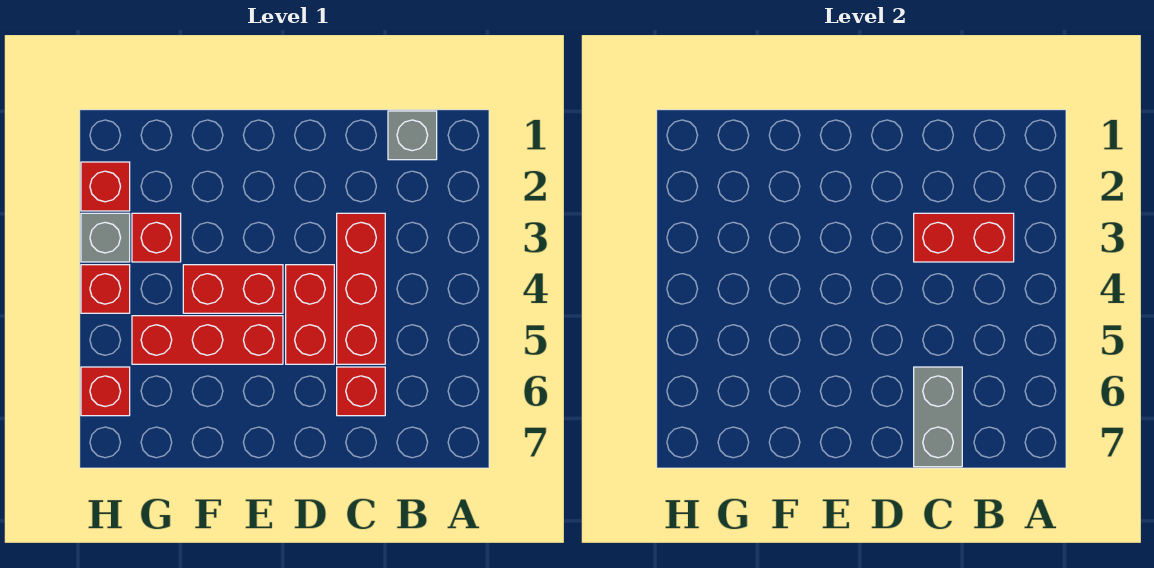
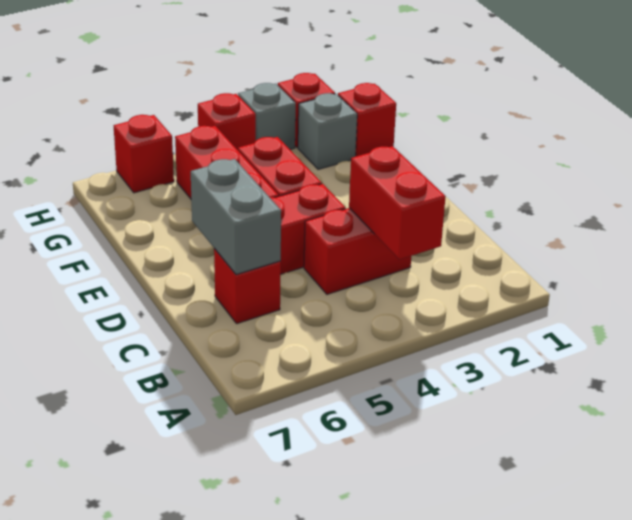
grey 1x1 brick [388,111,437,160] -> grey 1x1 brick moved to [298,93,357,169]
red 1x3 brick [337,213,385,364] -> red 1x2 brick [304,208,411,294]
grey 1x2 brick [914,367,962,467] -> grey 1x2 brick turned to [191,159,281,275]
red 1x1 brick [132,213,181,262] -> red 1x1 brick moved to [338,83,396,157]

